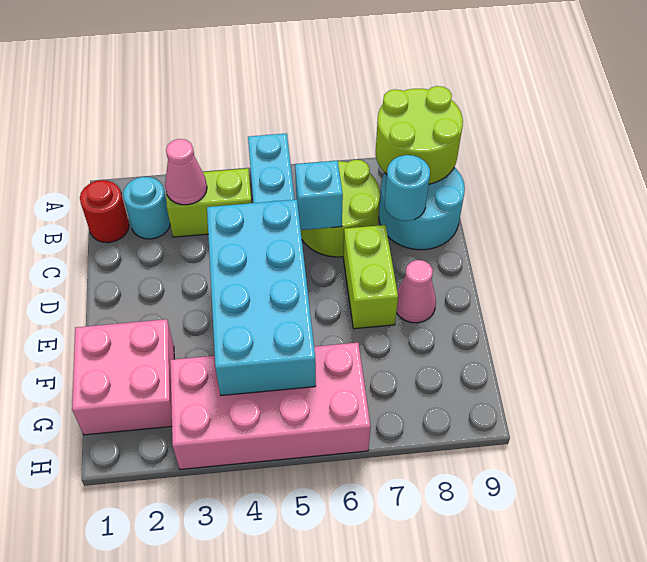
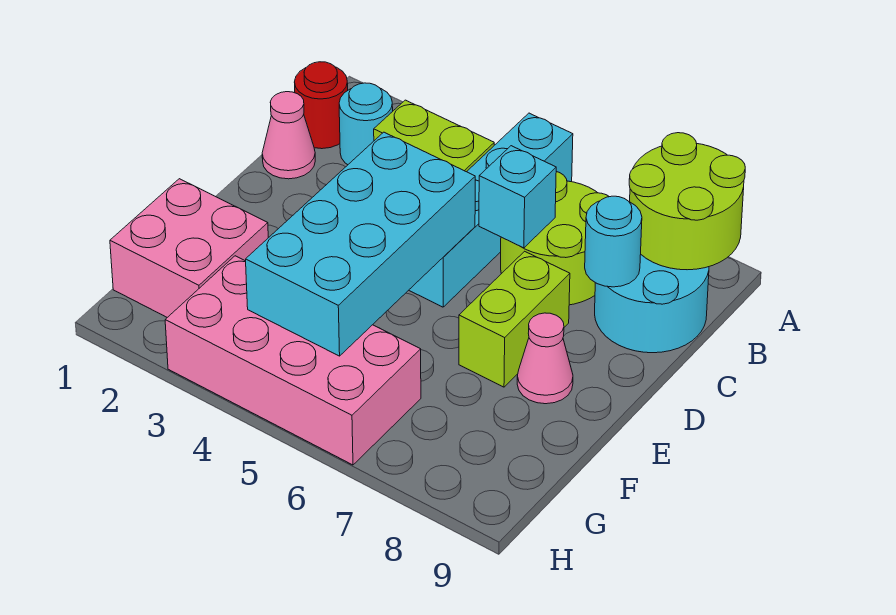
pink 1x1 cone [165,139,207,205] -> pink 1x1 cone moved to [262,92,315,179]

